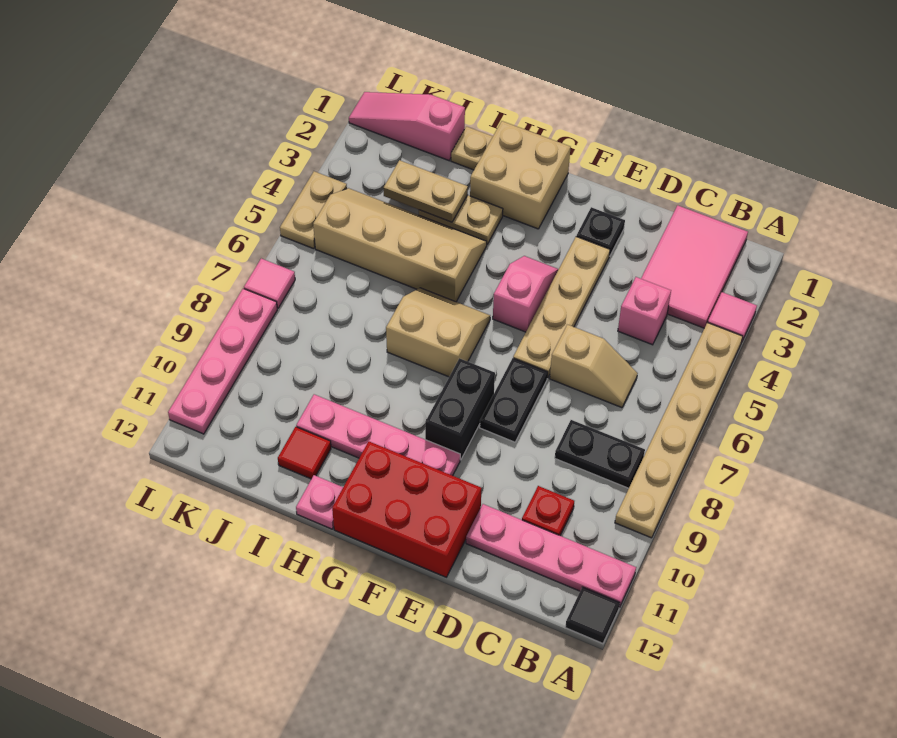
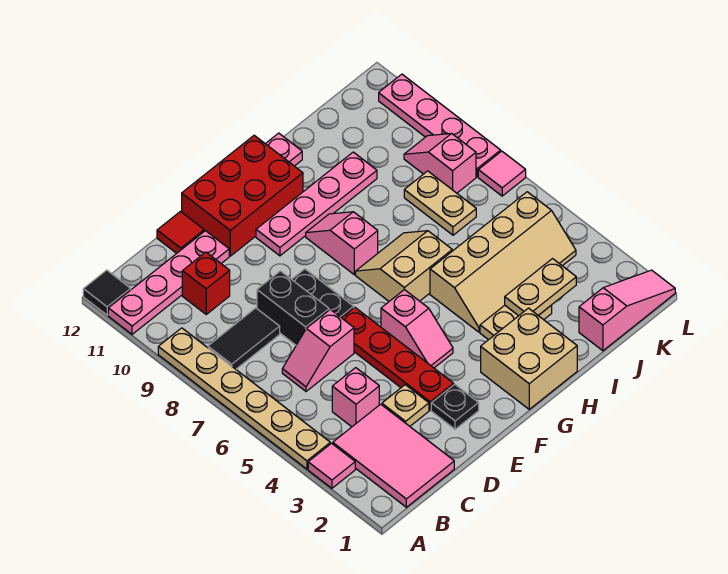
black 1x2 plate [555,420,645,488] -> black 1x2 tile [208,308,280,369]
tan 1x2 slope [550,324,638,408] -> pink 1x2 slope [282,310,354,391]
red 1x1 plate [522,486,574,536] -> red 1x1 brick [182,252,230,314]
tan 1x4 plate [513,237,610,378] -> red 1x4 plate [342,308,454,410]
black 1x2 brick [425,358,495,460] -> black 1x2 brick moved to [257,271,329,345]
tan 2x2 slope [386,288,490,377] -> tan 2x2 slope turned to [356,231,452,301]
none -> pink 1x2 slope [306,212,378,275]
tan 1x1 plate [451,126,493,170] -> tan 1x1 plate moved to [382,385,429,426]
red 1x1 tile [278,427,331,479] -> red 1x1 tile moved to [157,212,204,253]
none -> pink 1x2 slope [404,134,476,193]
tan 1x2 plate [280,171,347,249] -> tan 1x2 plate moved to [404,171,476,235]

